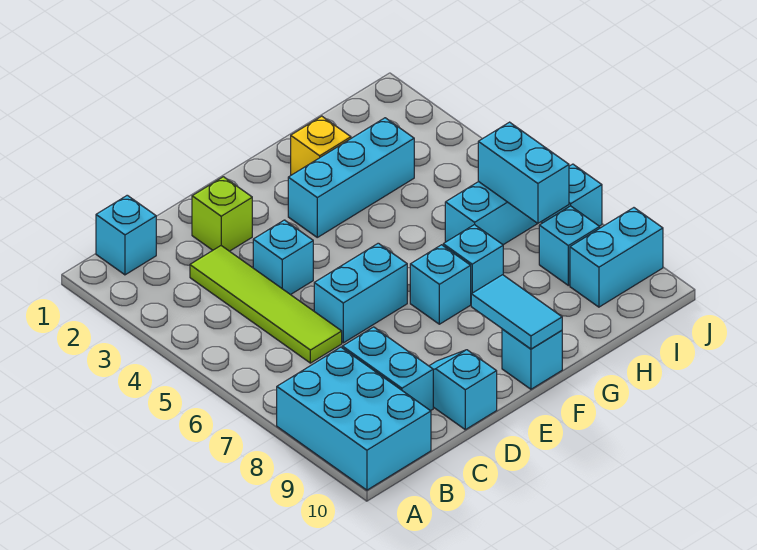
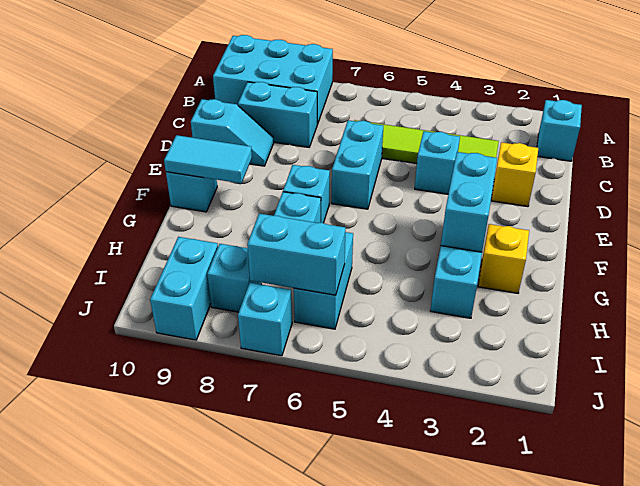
lime 1x1 brick [192,177,252,251] -> yellow 1x1 brick [491,142,538,207]
none -> cyan 1x2 brick [441,152,497,252]

